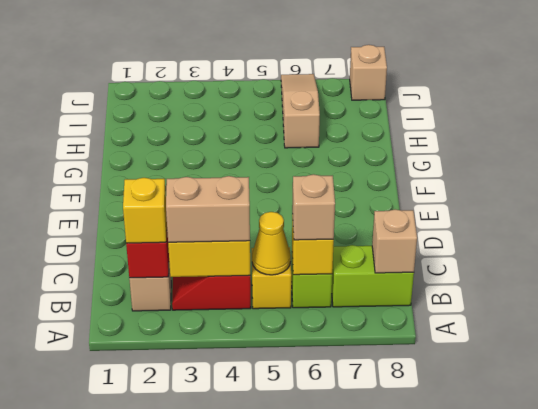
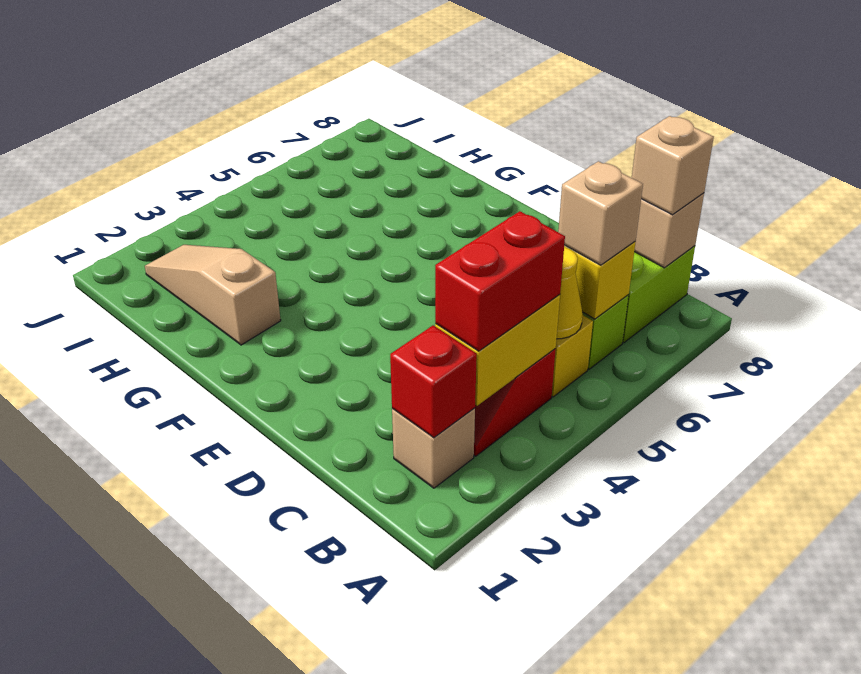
yellow 1x1 brick [123,178,167,243] -> none
tan 1x2 brick [166,176,250,243] -> red 1x2 brick [435,211,565,351]
tan 1x3 slope [281,74,320,148] -> tan 1x3 slope moved to [145,245,281,345]
tan 1x1 brick [350,45,387,100] -> tan 1x1 brick moved to [632,116,714,215]

